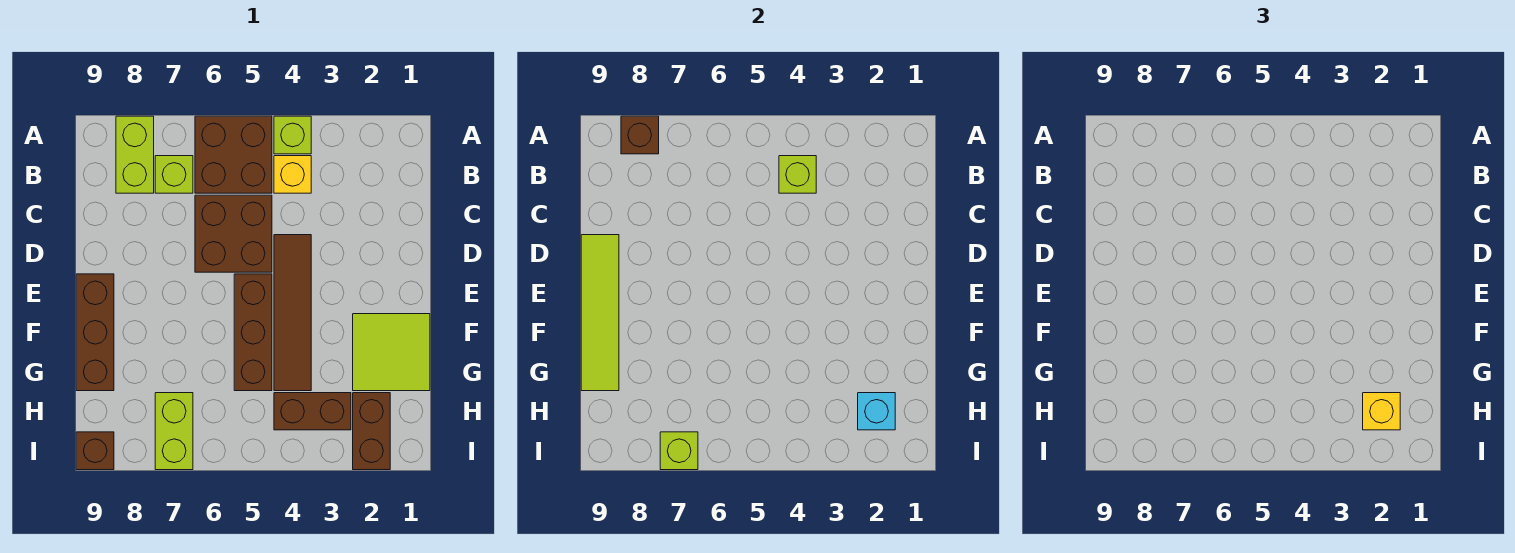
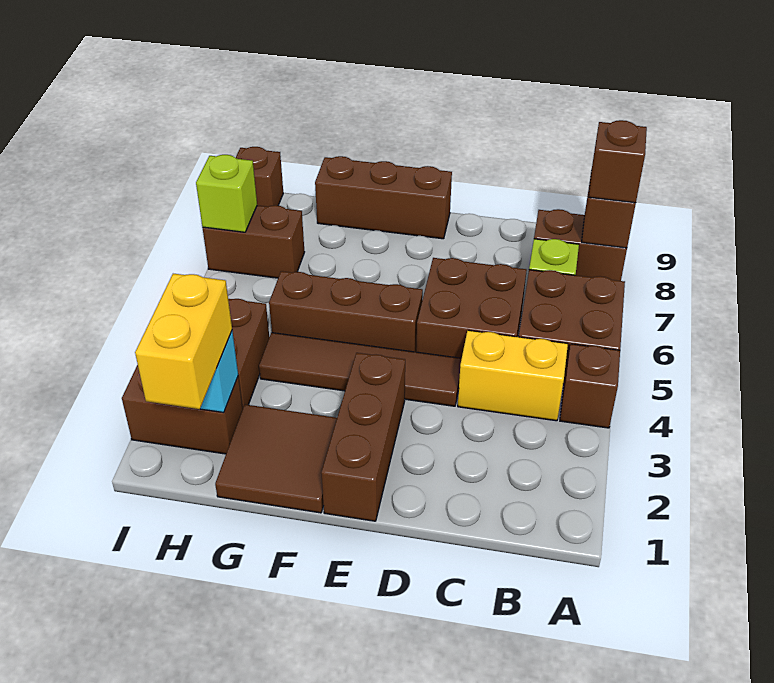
lime 1x1 brick [274,116,311,154] -> brown 1x1 brick [560,344,620,428]
lime 1x2 brick [116,116,154,193] -> brown 1x2 brick [534,209,627,281]
none -> brown 1x1 brick [589,120,647,203]
yellow 1x1 brick [274,156,311,193] -> yellow 1x2 brick [458,330,568,421]
lime 1x1 brick [779,156,816,193] -> none
lime 1x4 tile [581,235,619,391] -> none
none -> brown 1x3 brick [321,353,405,521]
lime 2x2 tile [353,314,430,391] -> brown 2x2 tile [215,405,337,513]
yellow 1x1 brick [1363,393,1400,430] -> yellow 1x2 brick [135,274,232,409]
lime 1x2 brick [155,393,193,470] -> brown 1x2 brick [203,205,304,278]

